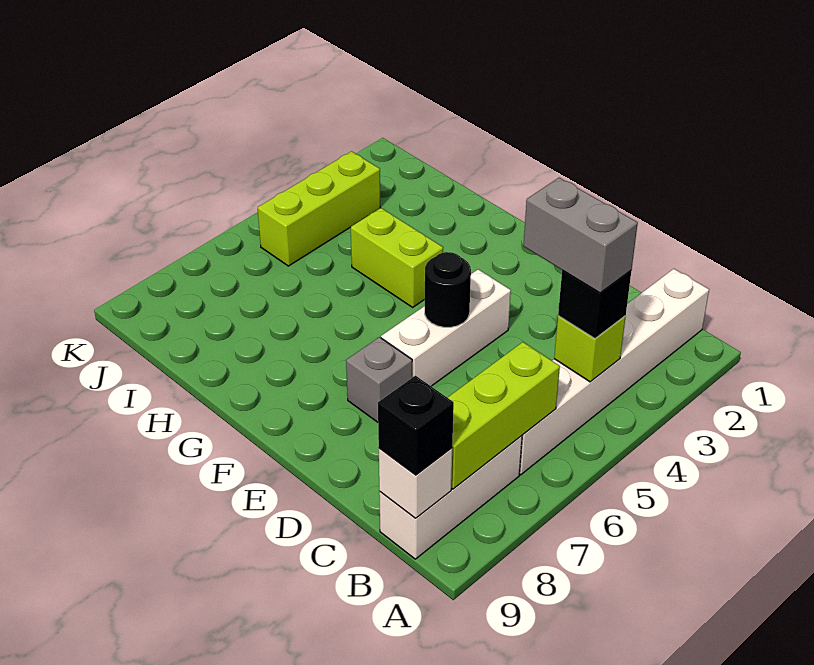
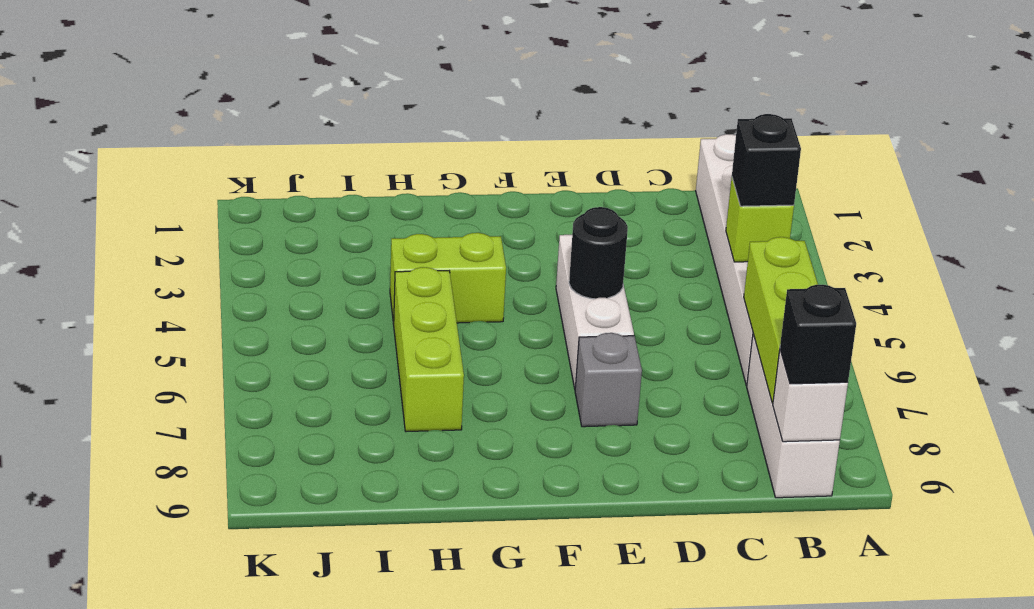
grey 1x2 brick [524,178,638,293] -> none
lime 1x3 brick [258,151,380,266] -> lime 1x3 brick moved to [394,267,464,432]

